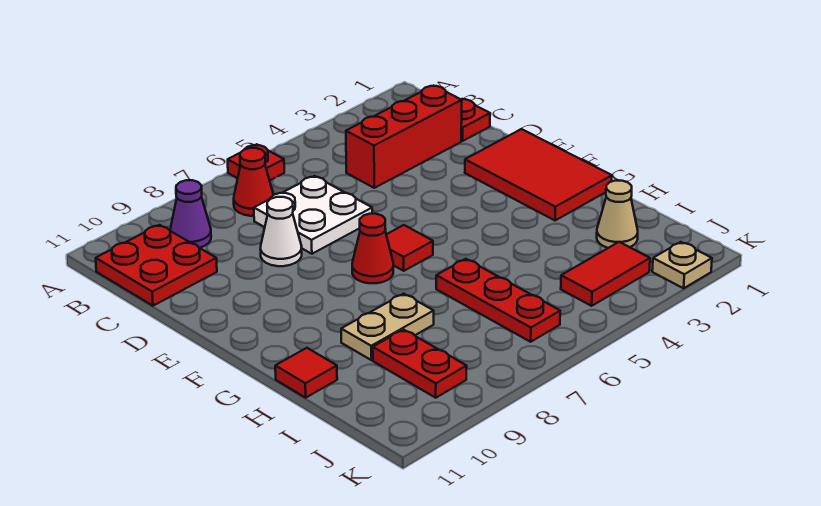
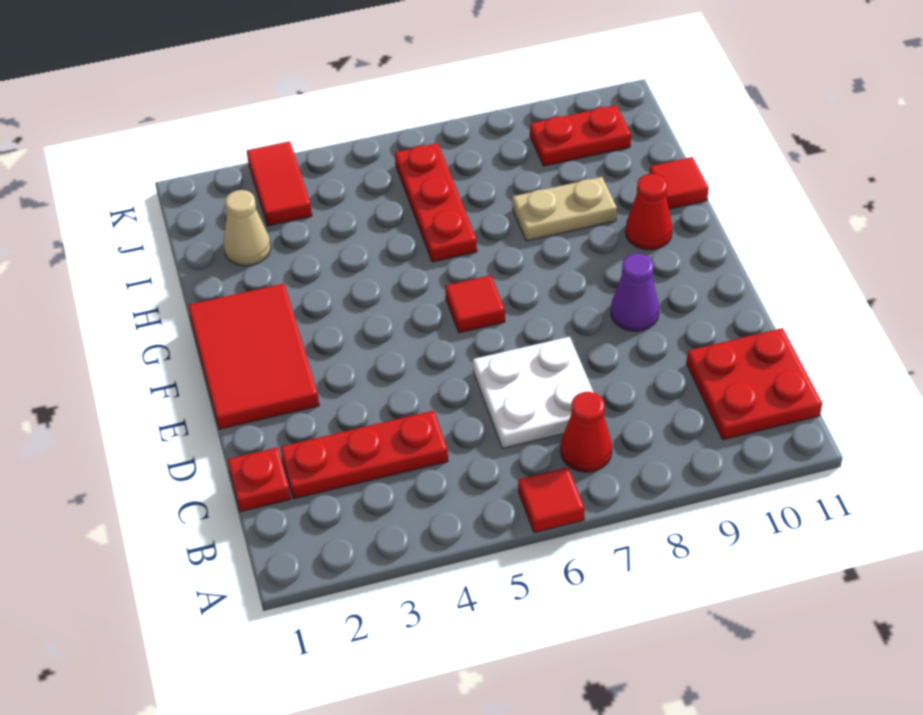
red 1x1 plate [228,144,284,180] -> red 1x1 tile [518,467,585,533]
purple 1x1 cone [170,180,211,248] -> purple 1x1 cone moved to [611,254,659,331]
red 1x3 brick [346,86,462,188] -> red 1x3 plate [280,411,448,499]
white 1x1 cone [260,197,302,266] -> none
red 1x1 cone [352,214,393,283] -> red 1x1 cone moved to [625,174,673,250]
red 1x2 plate [373,330,467,398] -> red 1x2 plate turned to [530,105,631,166]
red 1x2 tile [561,242,650,306] -> red 1x2 tile turned to [247,141,312,226]
tan 1x1 plate [652,242,712,288] -> none

